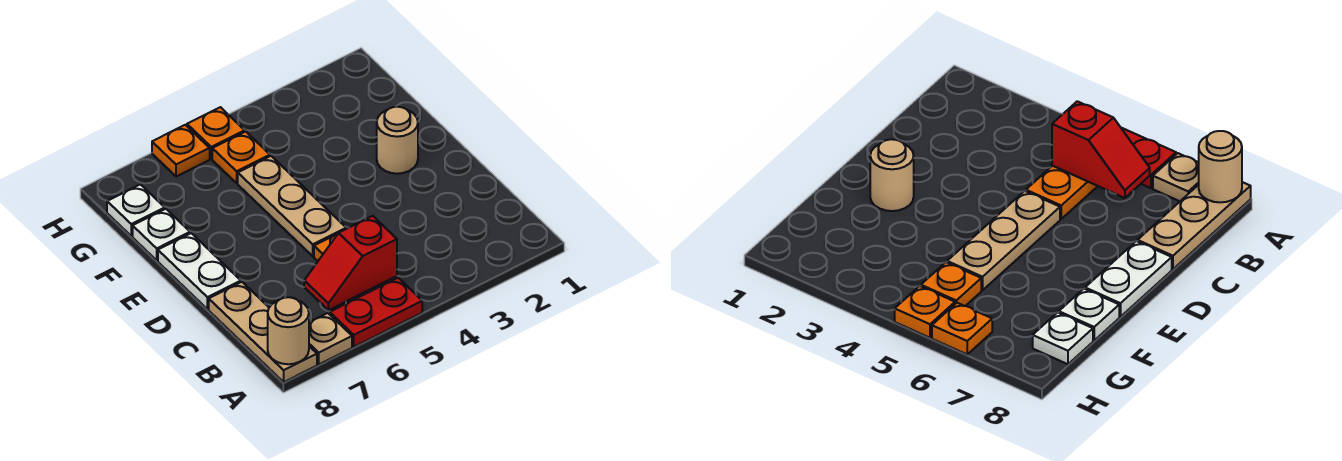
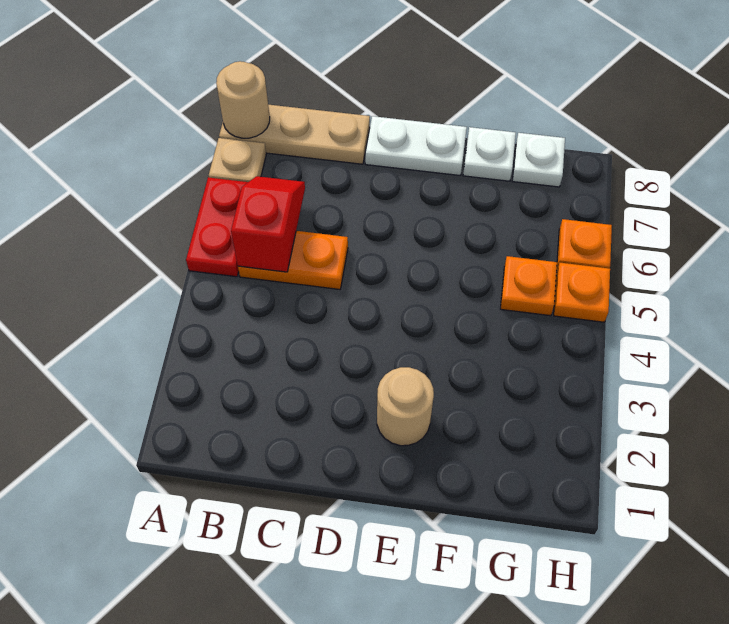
tan 1x3 plate [238,156,346,256] -> none

